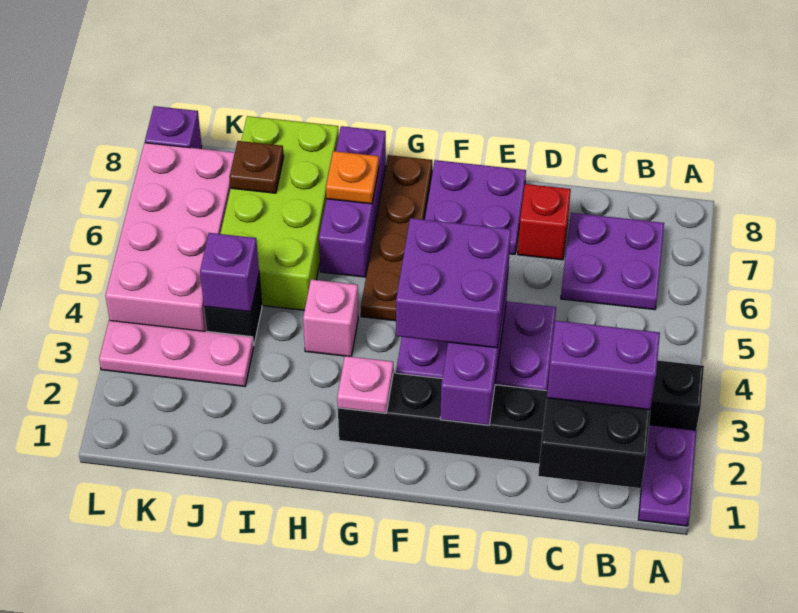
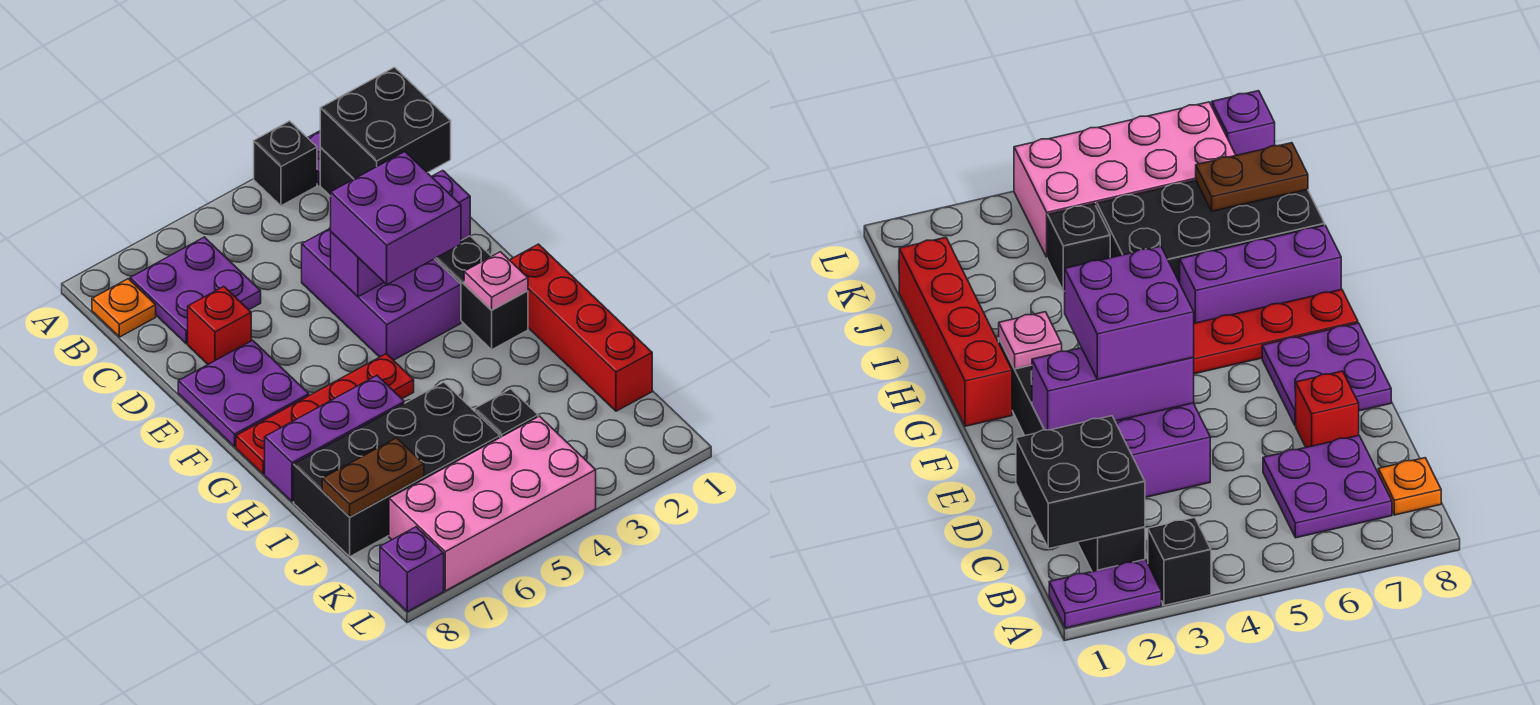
purple 1x2 brick [547,321,660,410] -> none
none -> red 1x4 brick [510,244,652,411]
brown 1x4 plate [361,155,432,321] -> red 1x4 plate [236,354,414,474]
pink 1x1 brick [303,280,358,357] -> none
orange 1x1 plate [326,151,379,204] -> orange 1x1 plate moved to [92,279,156,337]
lime 2x4 brick [220,116,339,310] -> black 2x4 brick [294,382,500,557]
pink 1x3 plate [99,320,254,386] -> none
purple 1x1 brick [200,233,259,312] -> none
brown 1x1 plate [229,141,284,193] -> brown 1x2 plate [322,438,424,517]

